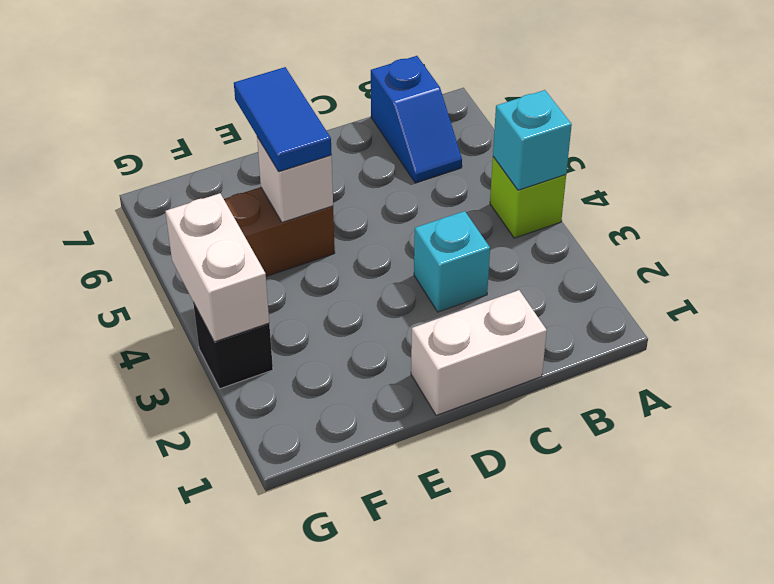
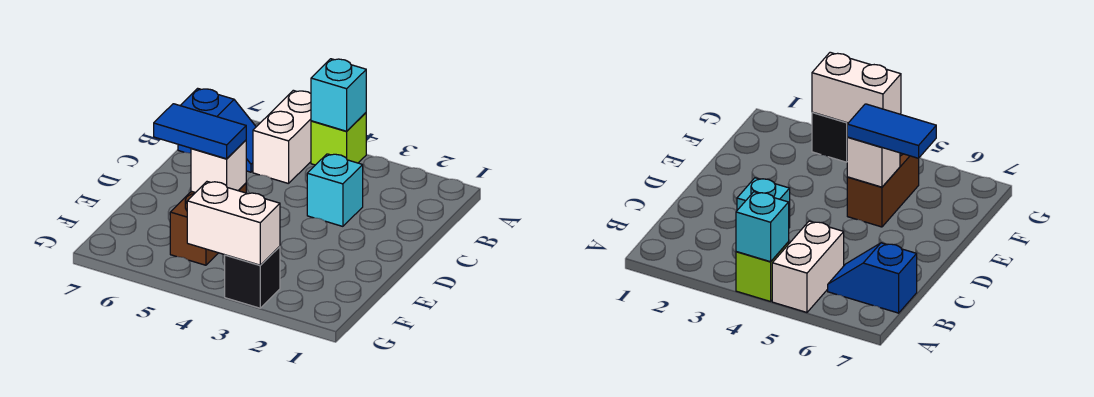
white 1x2 brick [411,290,547,415] -> white 1x2 brick moved to [253,90,311,184]

